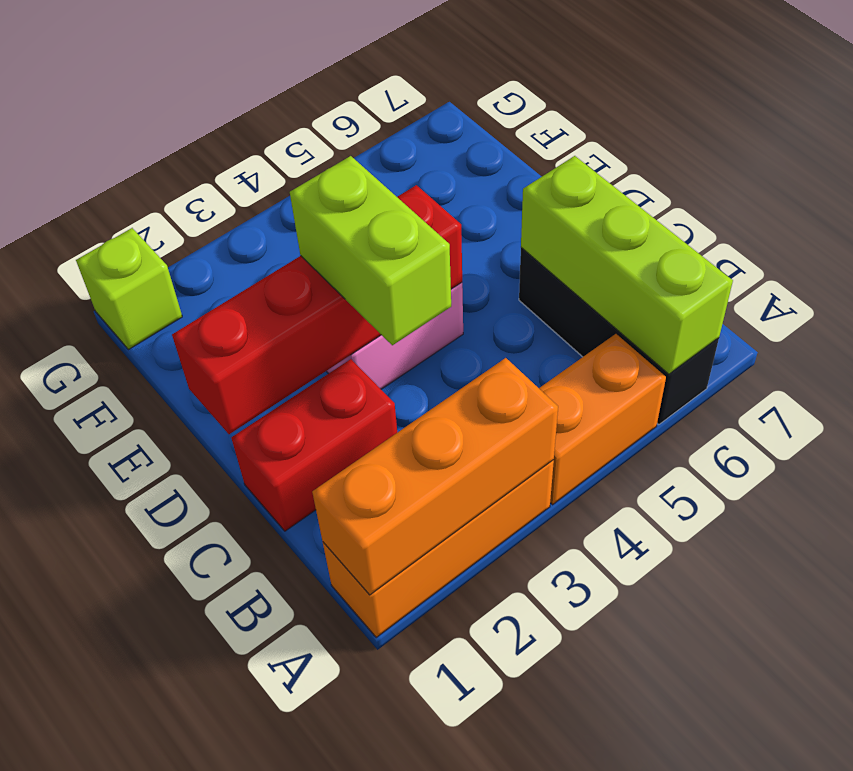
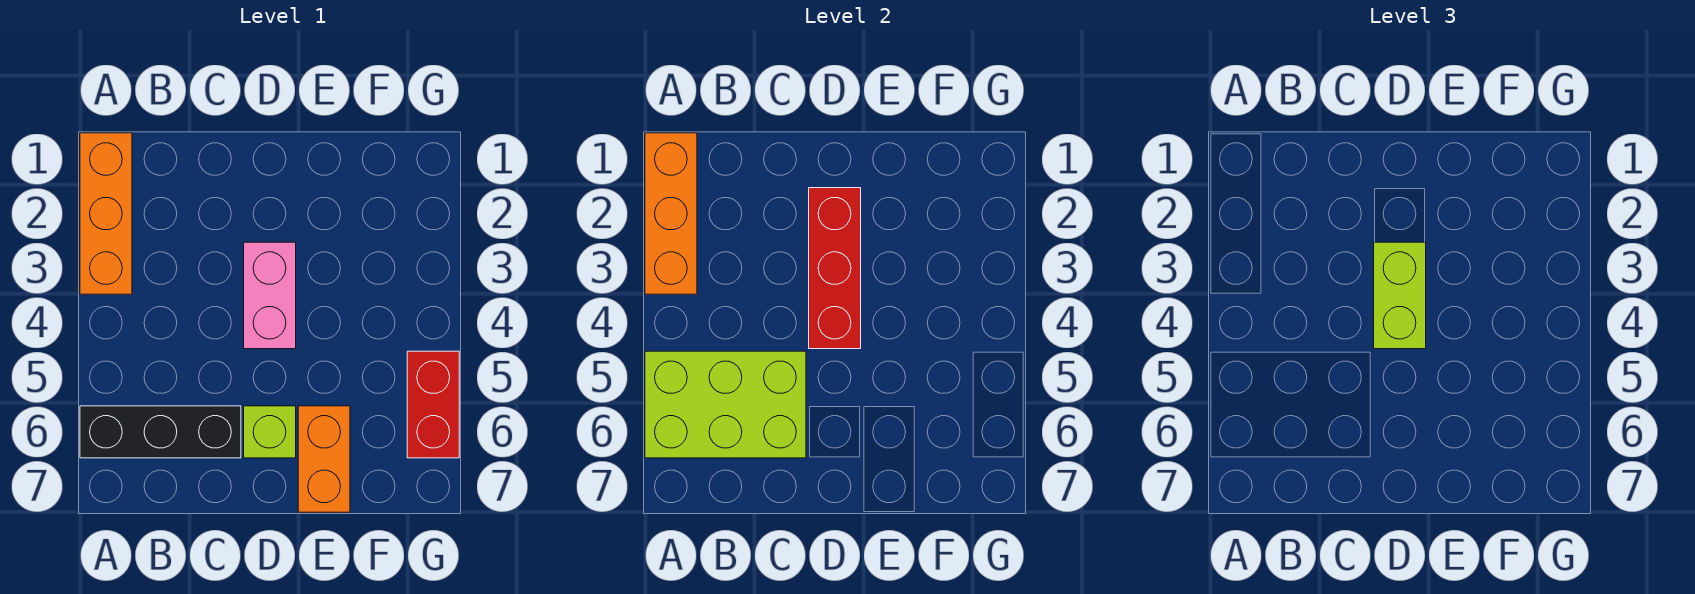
orange 1x2 brick [539,334,666,505] -> orange 1x2 brick moved to [298,406,350,512]
lime 1x3 brick [521,156,733,374] -> lime 2x3 brick [645,351,806,458]
red 1x2 brick [231,359,397,531] -> red 1x2 brick moved to [407,351,459,458]
lime 1x2 brick [290,156,451,345] -> lime 1x2 brick turned to [1374,242,1426,349]
red 1x4 brick [172,185,462,434] -> red 1x3 brick [809,188,861,349]
lime 1x1 brick [76,228,182,350] -> lime 1x1 brick moved to [244,406,296,458]

